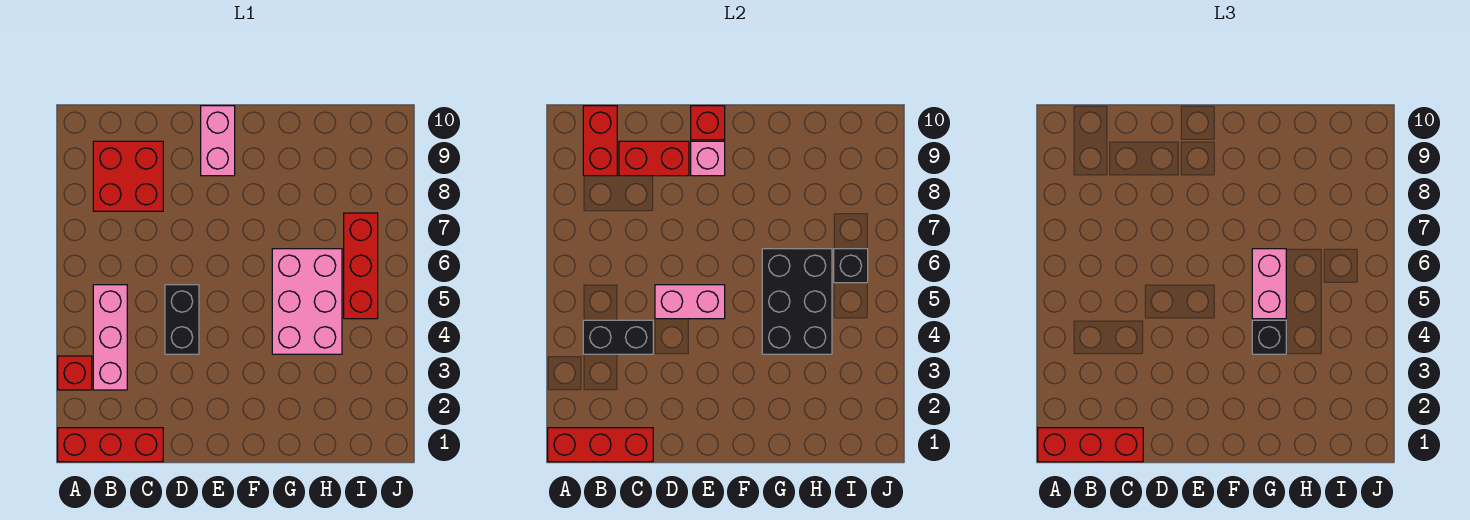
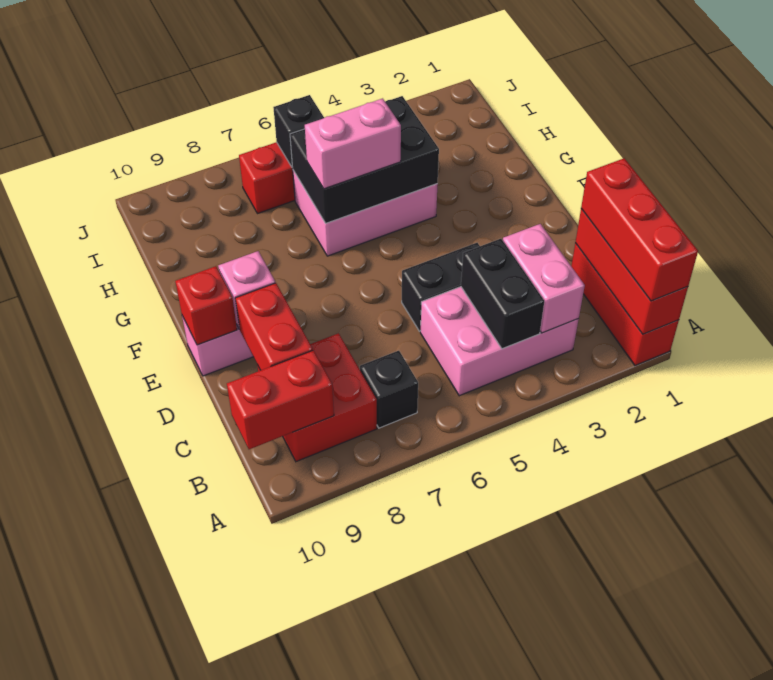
red 1x1 brick [58,356,92,390] -> none
pink 1x3 brick [93,285,127,390] -> pink 2x3 brick [420,287,579,396]
pink 1x2 brick [655,285,725,319] -> pink 1x2 brick moved to [503,224,585,333]
black 1x1 brick [1252,320,1286,354] -> black 1x1 brick moved to [360,351,418,428]

